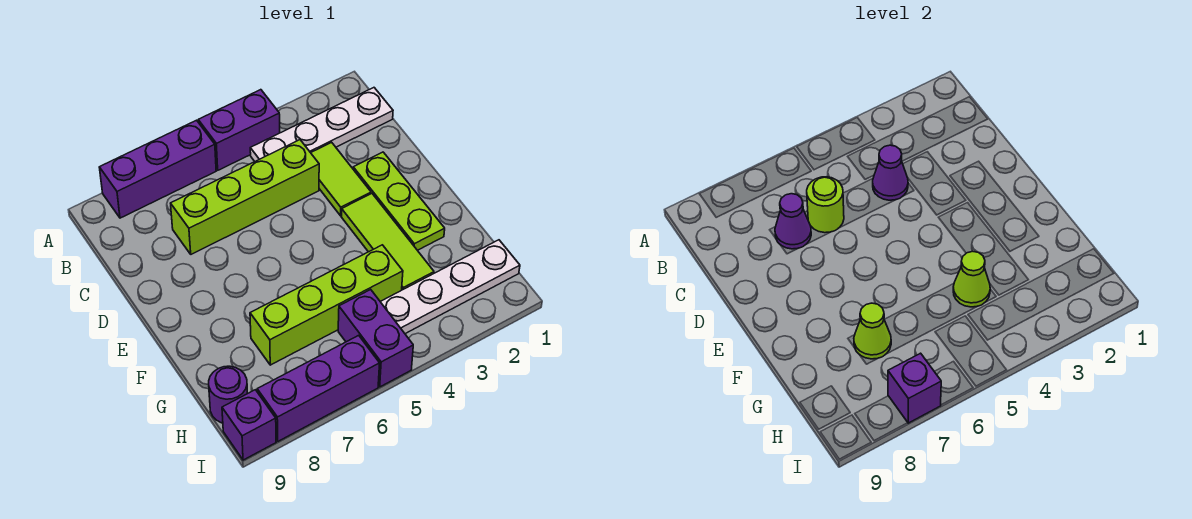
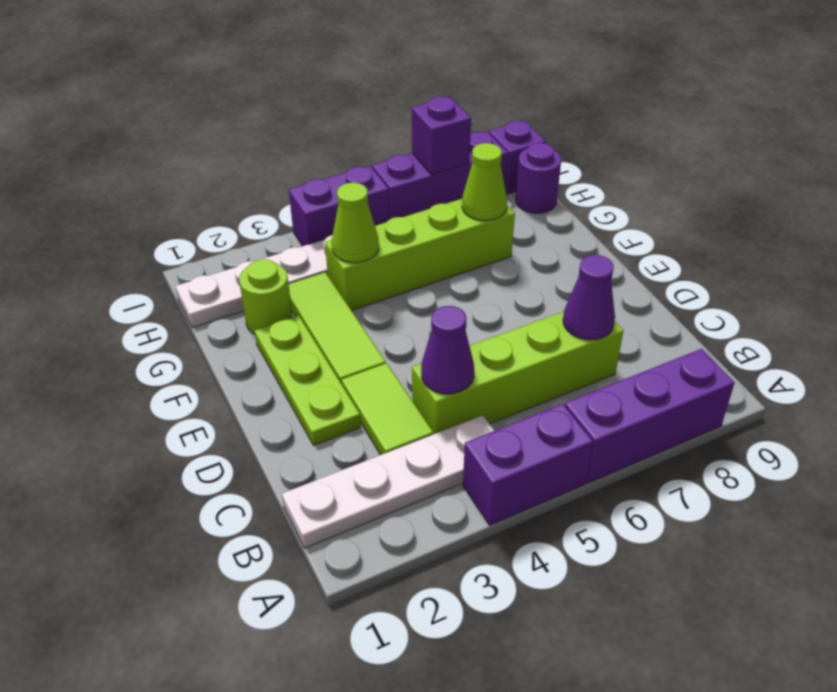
lime 1x1 round brick [807,177,844,233] -> lime 1x1 round brick moved to [239,259,293,334]
purple 1x2 brick [338,290,413,387] -> purple 1x2 brick turned to [289,166,389,246]

